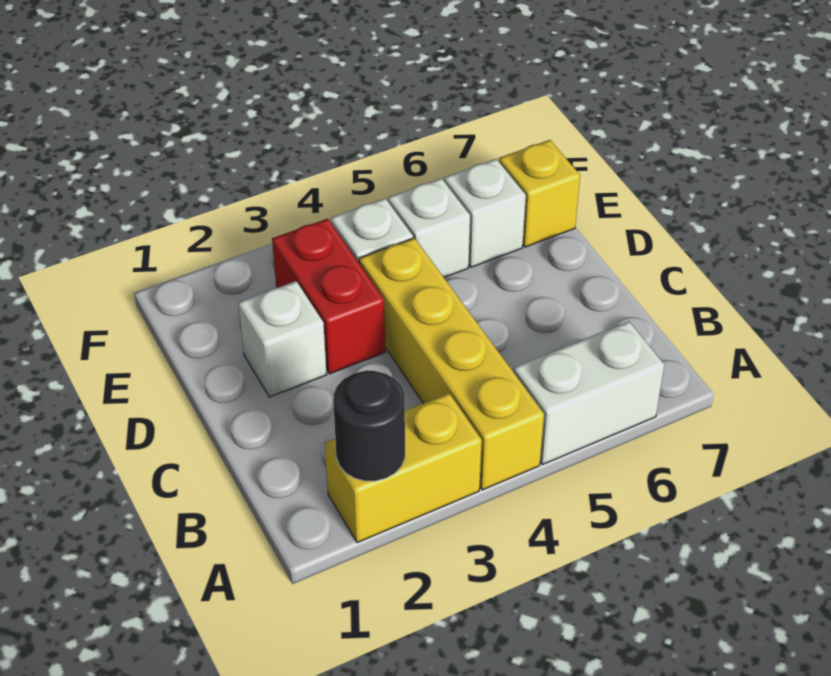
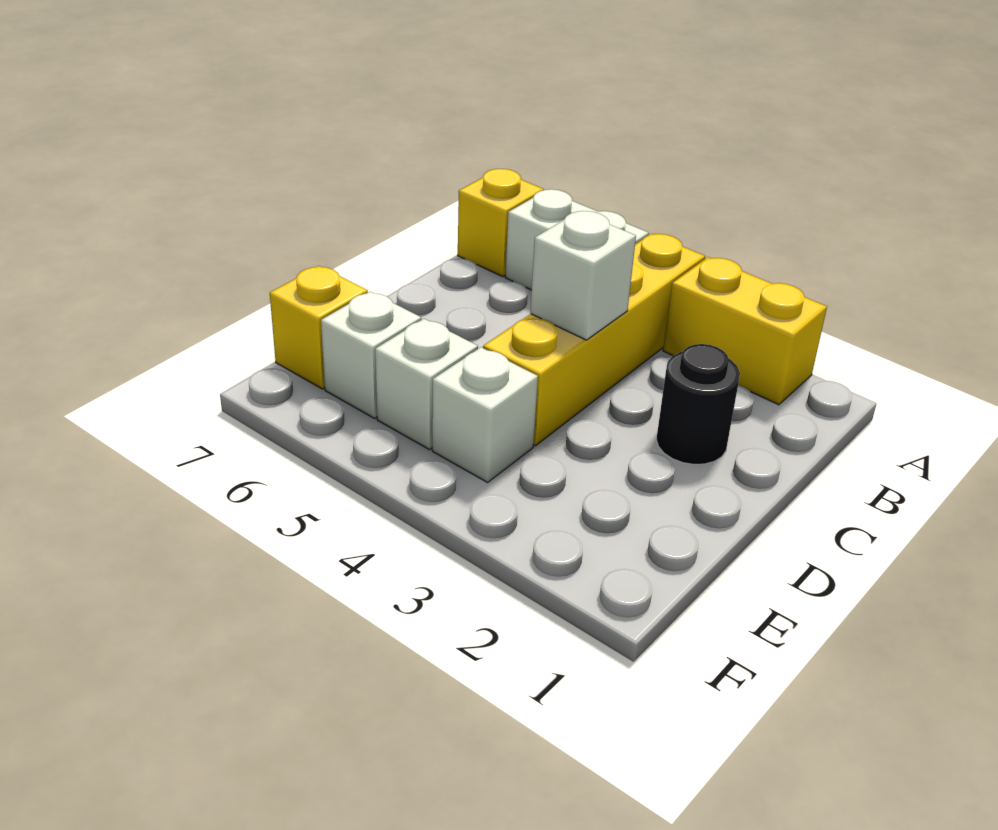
black 1x1 round brick [333,370,405,481] -> black 1x1 round brick moved to [656,344,740,464]
none -> yellow 1x1 brick [458,169,544,277]
white 1x1 brick [238,281,327,397] -> white 1x1 brick moved to [530,211,636,340]
red 1x2 brick [272,219,385,374] -> none

